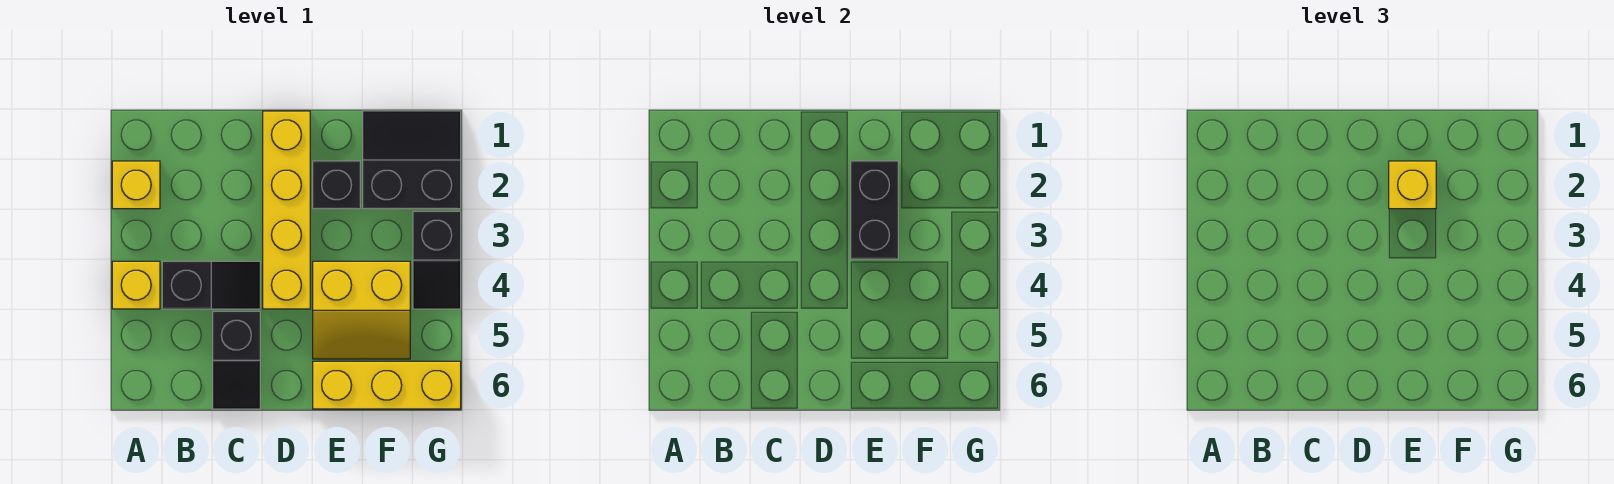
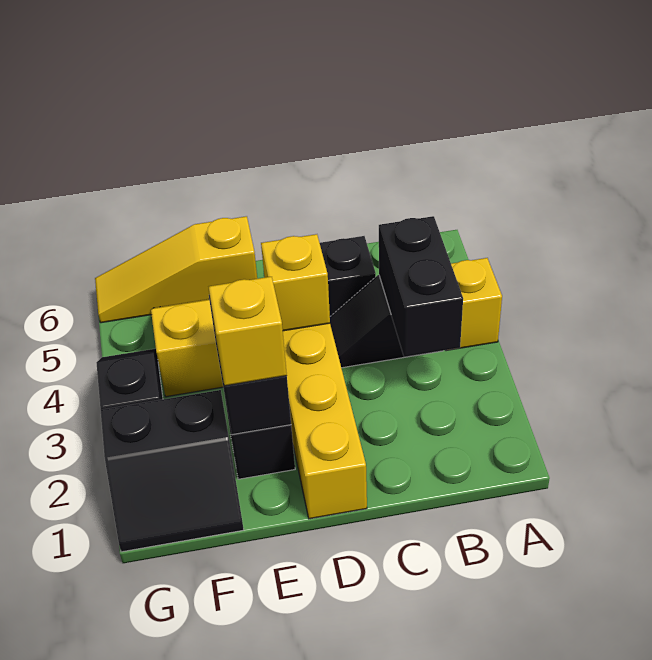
yellow 1x1 brick [112,161,160,209] -> yellow 1x1 brick moved to [261,234,330,331]
none -> black 1x2 brick [379,216,463,357]
yellow 1x3 brick [313,361,461,409] -> yellow 1x3 slope [95,216,257,323]

